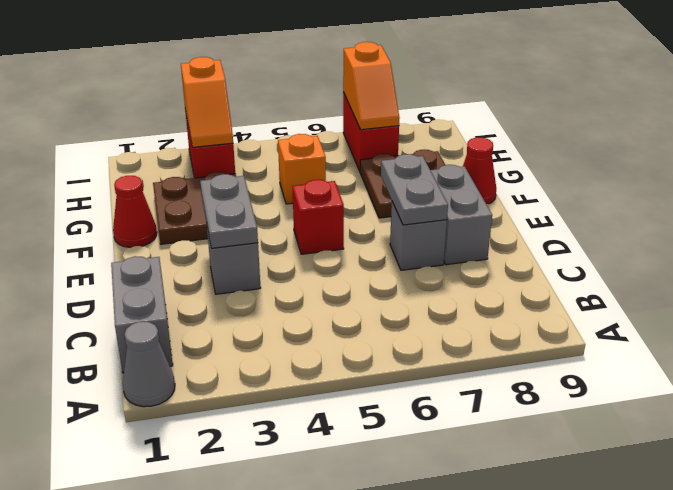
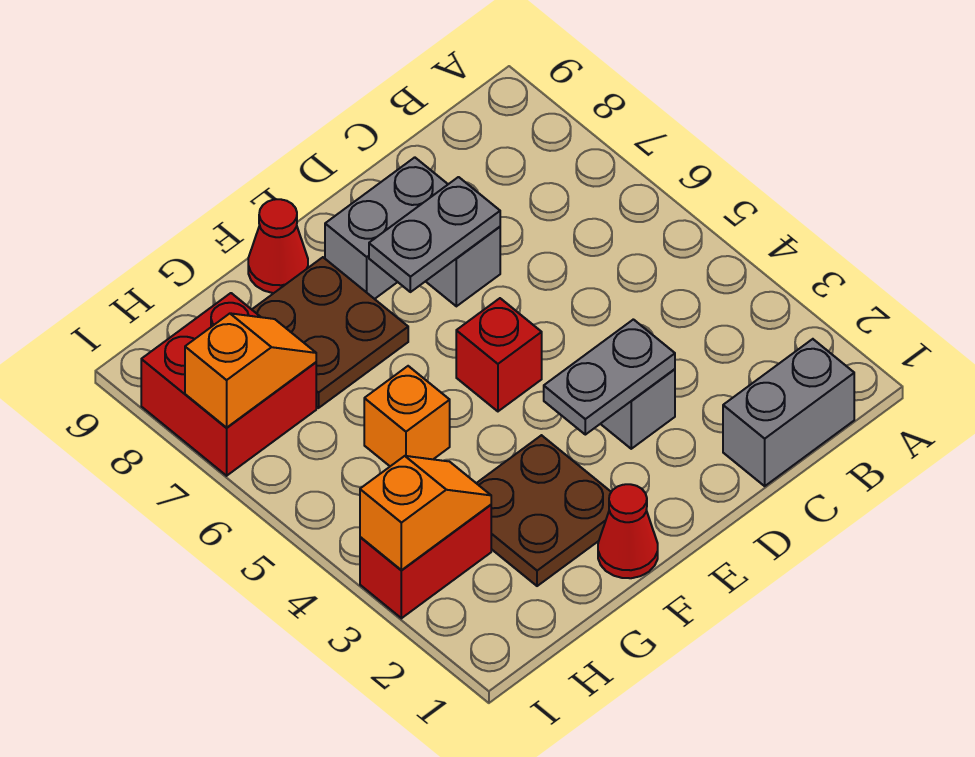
grey 1x1 cone [123,322,175,407] -> none
red 1x2 brick [343,92,399,171] -> red 2x2 brick [141,293,316,476]

